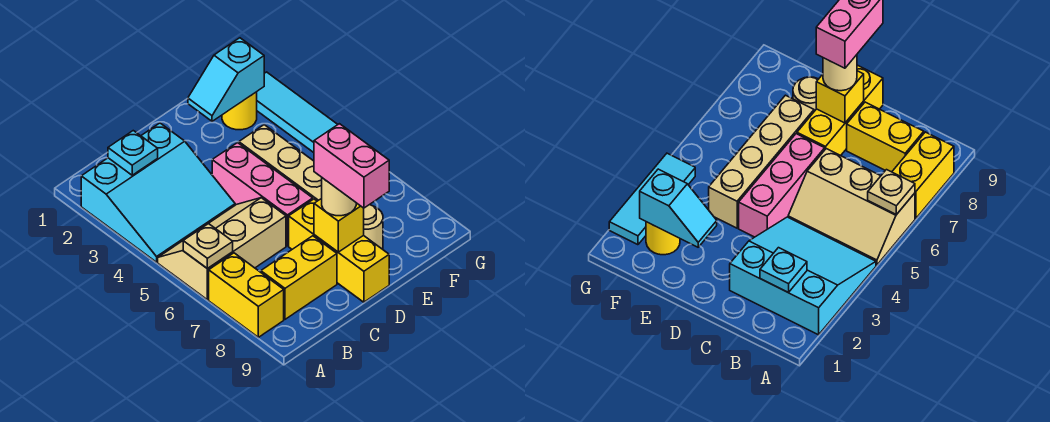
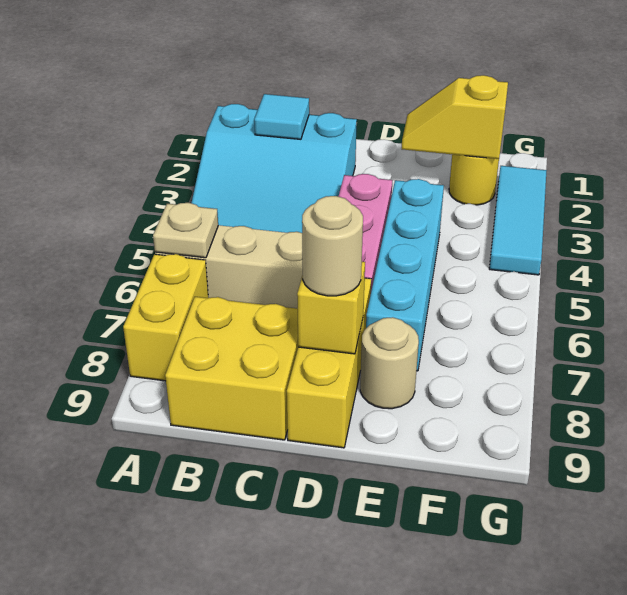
cyan 1x1 plate [108,131,158,175] -> cyan 1x1 tile [254,94,309,139]
yellow 1x2 brick [261,236,337,319] -> yellow 2x2 brick [165,297,298,440]
pink 1x2 brick [314,124,389,208] -> none
cyan 1x2 slope [188,38,264,121] -> yellow 1x2 slope [402,75,508,159]
tan 1x4 brick [239,125,322,201] -> cyan 1x4 brick [366,179,444,371]

